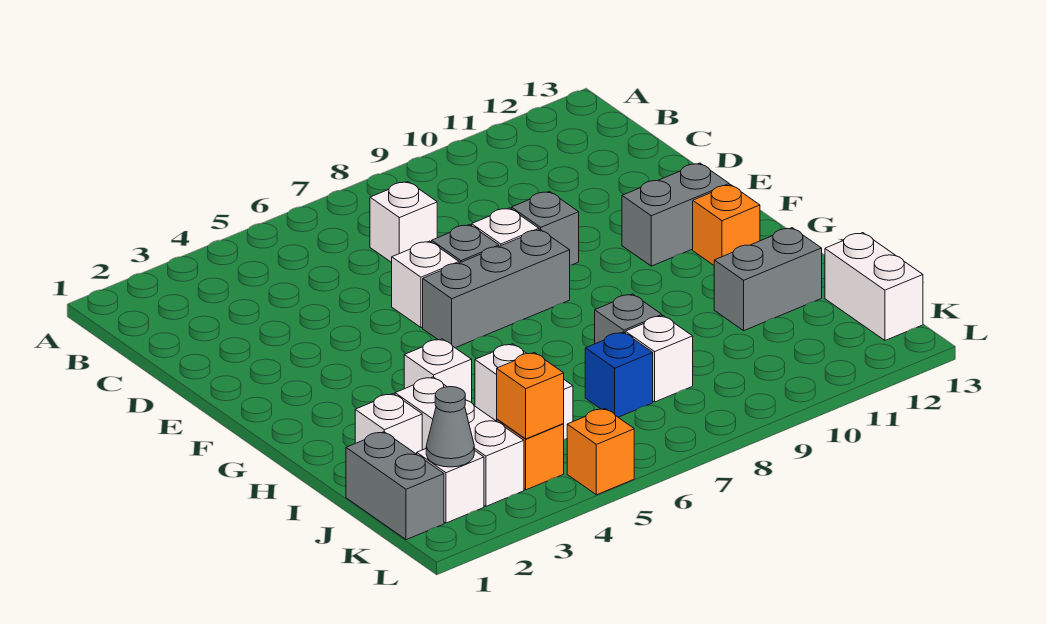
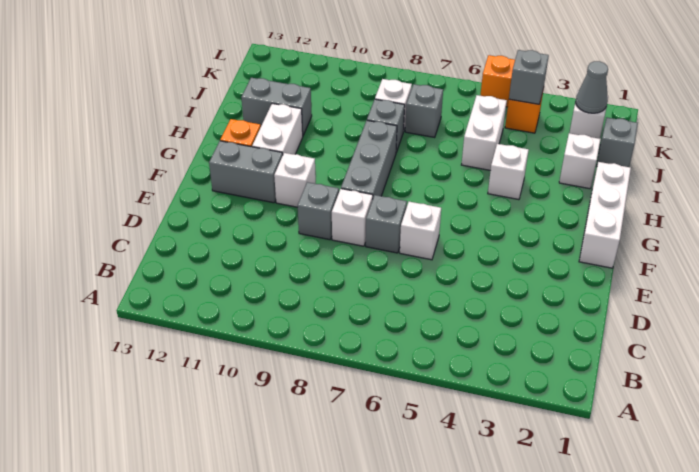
white 1x1 brick [370,182,437,263] -> white 1x1 brick moved to [274,153,316,207]
grey 1x3 brick [423,229,570,348] -> grey 1x3 brick turned to [341,120,397,197]
white 1x3 brick [395,377,524,506] -> white 1x3 brick moved to [579,162,631,268]
grey 1x2 brick [346,432,444,540] -> grey 1x1 brick [597,117,638,167]
blue 1x1 brick [585,332,653,417] -> grey 1x1 brick [405,84,443,138]
white 1x2 brick [825,233,923,340] -> white 1x2 brick moved to [252,103,303,154]
orange 1x1 brick [497,353,564,439] -> grey 1x1 brick [509,50,549,104]

